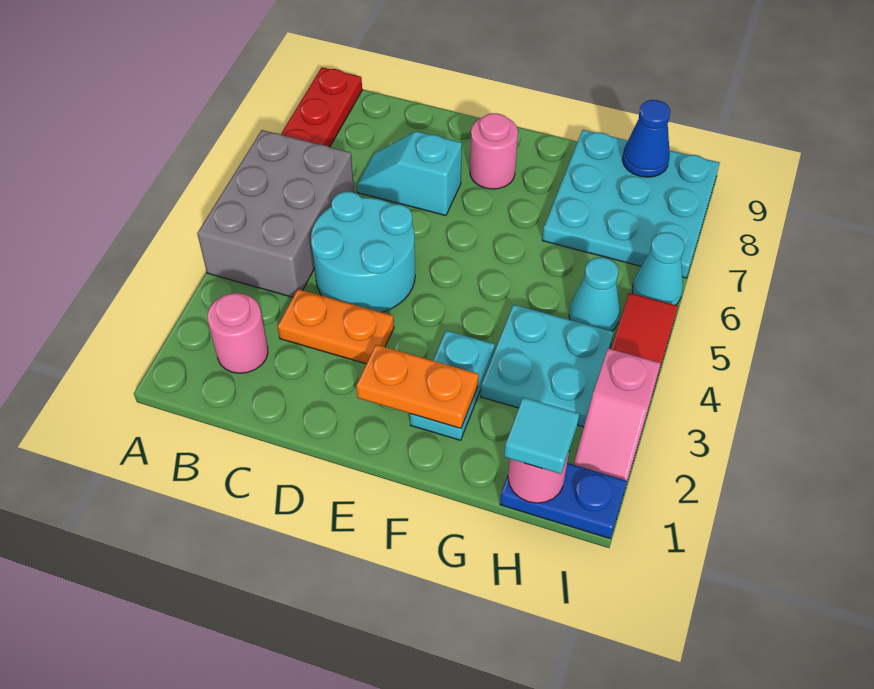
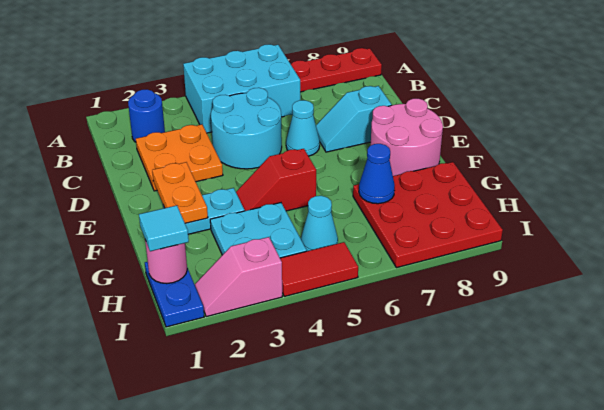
grey 2x3 brick [197,130,354,297] -> cyan 2x3 brick [183,44,300,133]
pink 1x1 round brick [207,293,268,373] -> blue 1x1 round brick [128,89,165,142]
orange 1x2 plate [278,289,394,364] -> orange 2x2 plate [136,124,223,191]
cyan 1x2 slope [357,131,462,216] -> cyan 1x2 slope turned to [316,86,392,152]
pink 1x1 round brick [470,113,518,189] -> pink 2x2 round brick [371,99,443,176]
none -> red 1x2 slope [236,149,316,211]
cyan 3x3 plate [542,130,720,278] -> red 3x3 plate [353,162,503,268]
blue 1x1 cone [622,100,670,177] -> blue 1x1 cone moved to [359,144,395,204]
cyan 1x1 cone [632,232,684,305] -> cyan 1x1 cone moved to [286,100,320,156]

